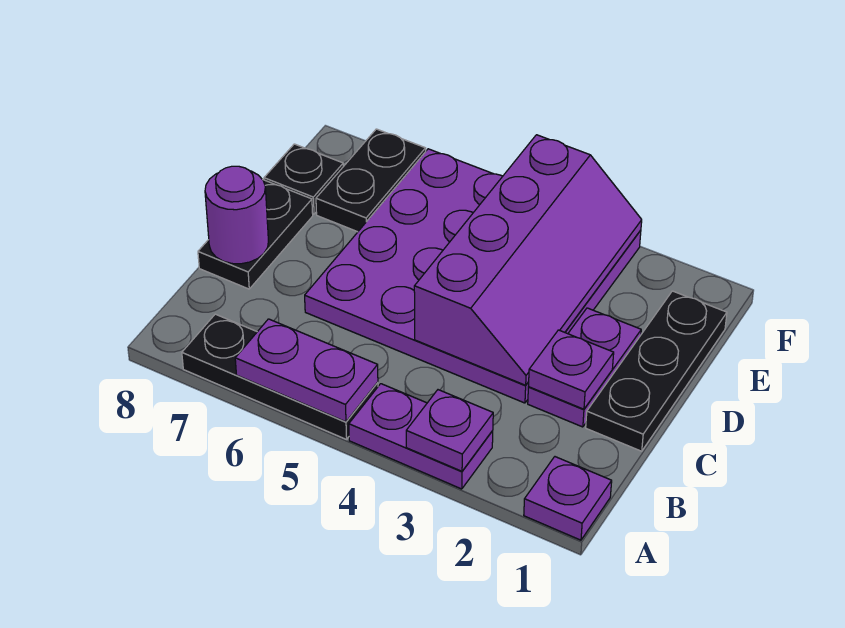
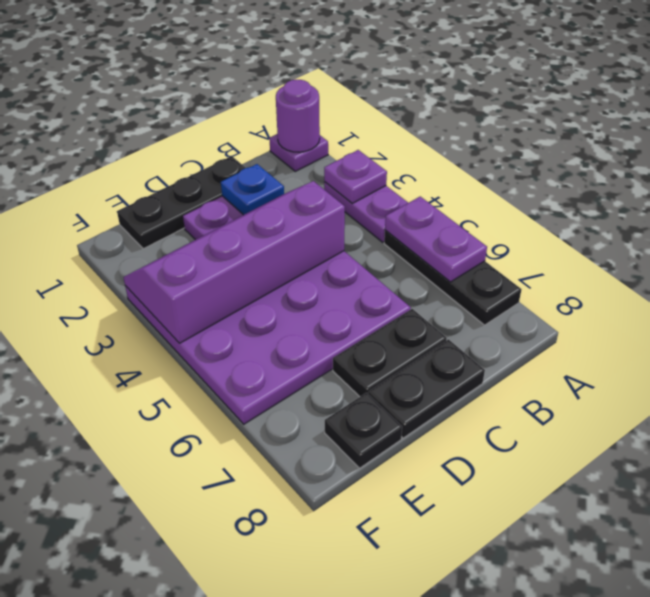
purple 1x1 plate [528,330,614,409] -> blue 1x1 plate [221,164,284,215]
purple 1x1 round brick [205,166,268,264] -> purple 1x1 round brick moved to [276,80,320,152]
black 1x2 plate [316,129,426,232] -> black 1x2 plate moved to [333,309,447,397]

